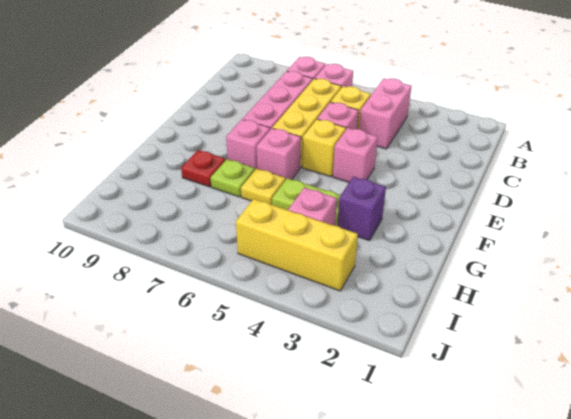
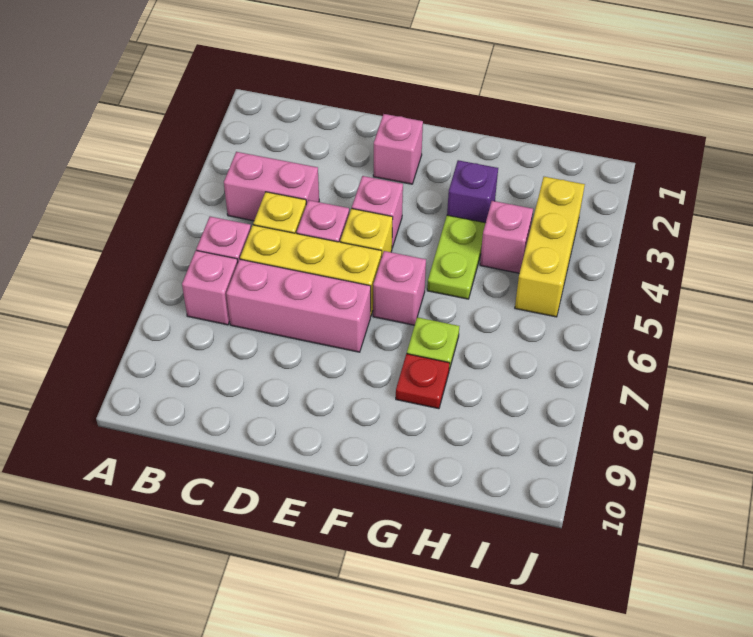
pink 1x1 brick [226,119,270,170] -> pink 1x1 brick moved to [373,114,423,184]
yellow 1x1 plate [241,169,286,205] -> none

